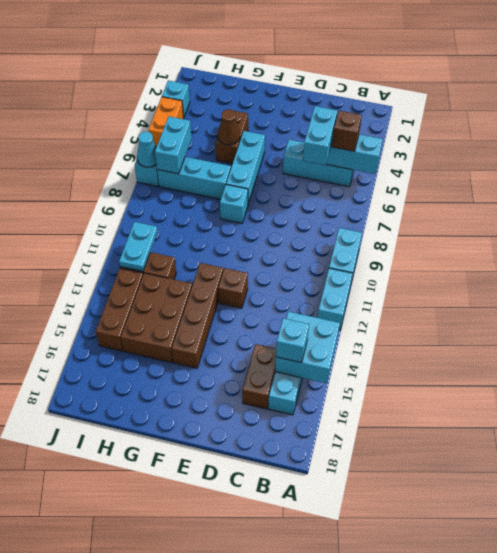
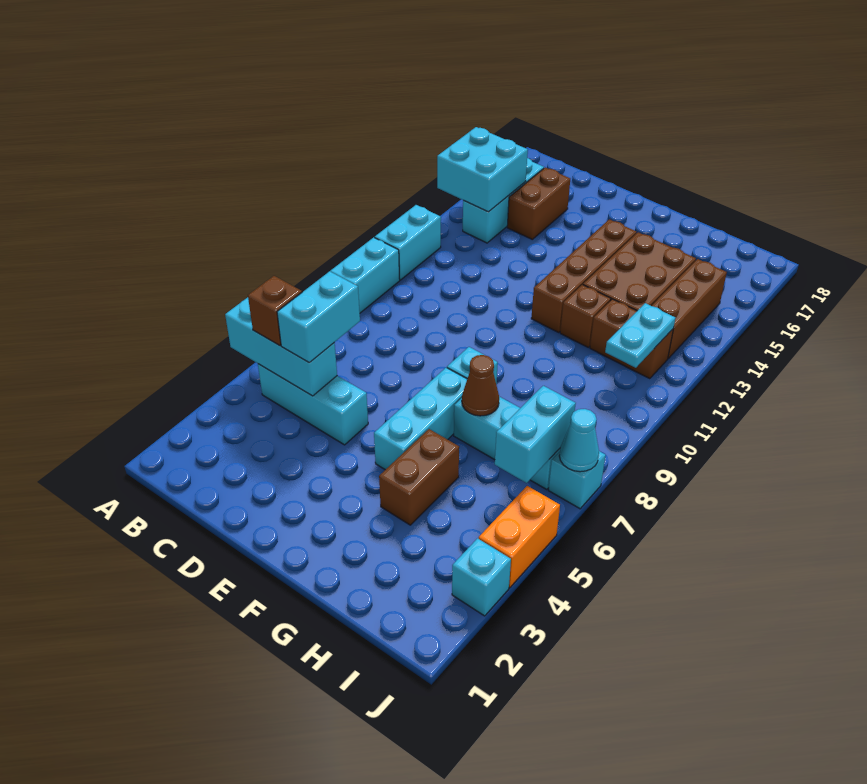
cyan 1x1 brick [276,318,309,363] -> none
brown 1x1 brick [218,268,248,308] -> brown 1x1 brick moved to [560,285,611,347]
brown 1x1 cone [218,109,240,145] -> brown 1x1 cone moved to [462,355,499,416]

